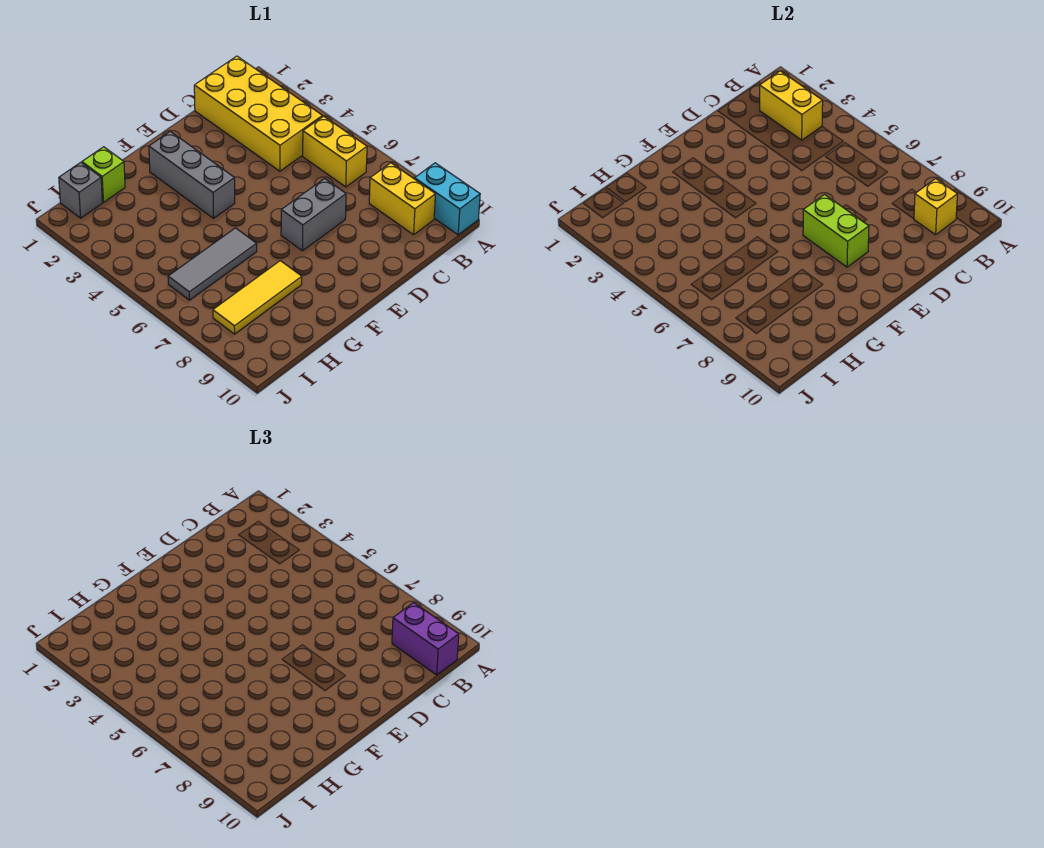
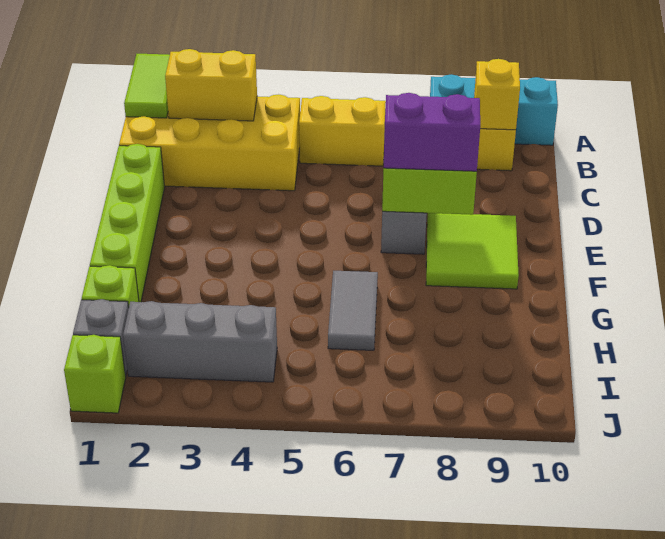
none -> lime 1x2 tile [124,54,170,118]
cyan 1x2 brick [415,163,480,235] -> cyan 1x3 brick [430,75,558,145]
purple 1x2 brick [392,603,459,675] -> purple 1x2 brick moved to [383,93,480,171]
none -> lime 1x4 brick [90,144,165,302]
none -> lime 2x2 tile [426,213,519,289]
grey 1x3 brick [149,131,235,218] -> grey 1x3 brick moved to [123,301,277,382]
grey 1x3 tile [168,228,257,300] -> grey 1x2 tile [328,271,378,350]
yellow 1x3 tile [213,261,302,334] -> none
none -> lime 1x1 brick [64,335,126,413]

